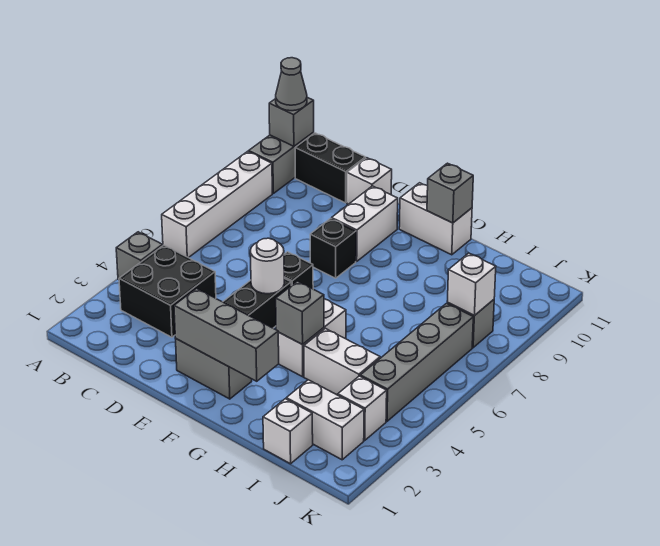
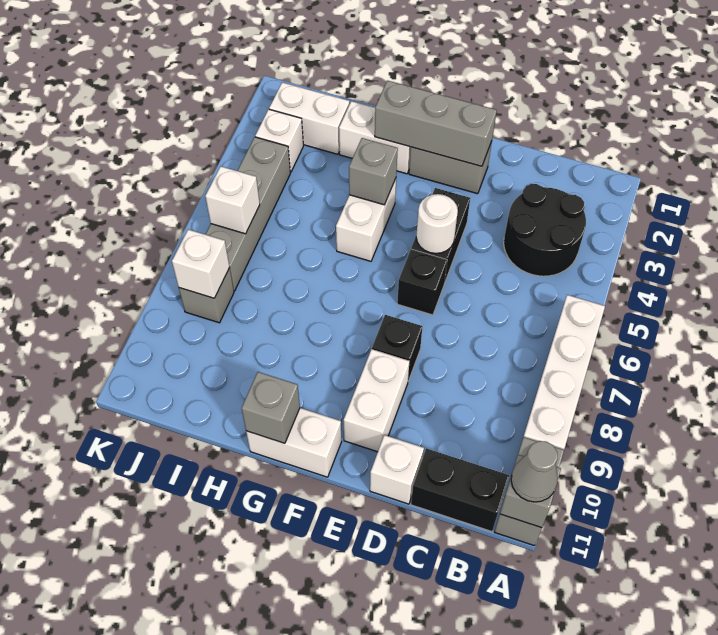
grey 1x1 brick [116,232,163,280] -> none
black 2x2 brick [119,245,216,337] -> black 2x2 round brick [504,184,586,276]
white 1x2 brick [304,328,380,395] -> white 1x2 brick moved to [339,101,411,174]
white 1x1 brick [263,399,313,464] -> white 1x1 brick moved to [205,166,260,234]

